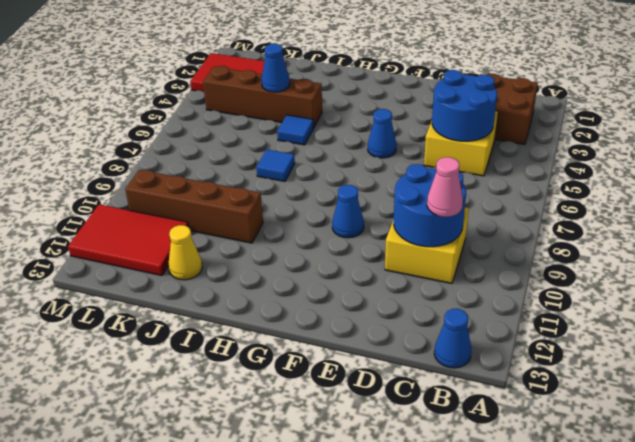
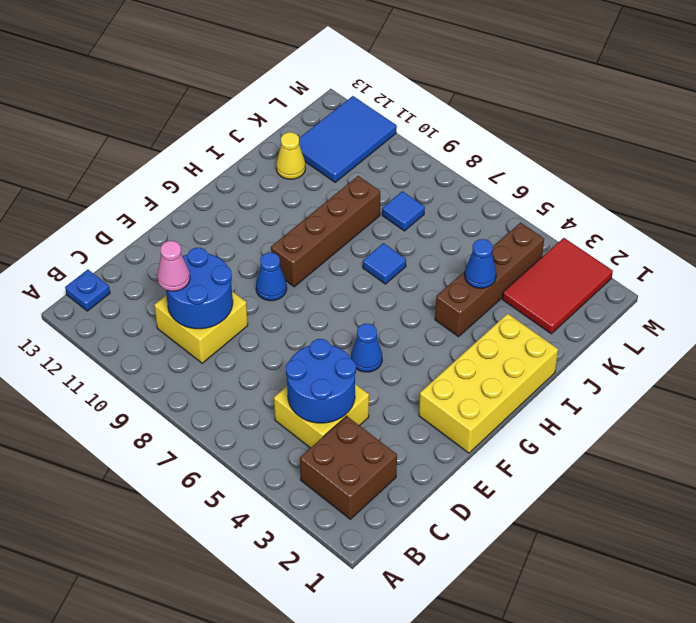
blue 1x1 cone [434,309,471,368] -> blue 1x1 plate [65,270,110,311]
none -> yellow 2x4 brick [419,314,558,453]
blue 1x1 tile [277,115,313,145] -> blue 1x1 tile moved to [382,191,425,231]
brown 1x4 brick [125,170,263,243] -> brown 1x4 brick moved to [271,176,380,287]
red 2x3 tile [68,204,189,276] -> blue 2x3 tile [299,96,397,182]

